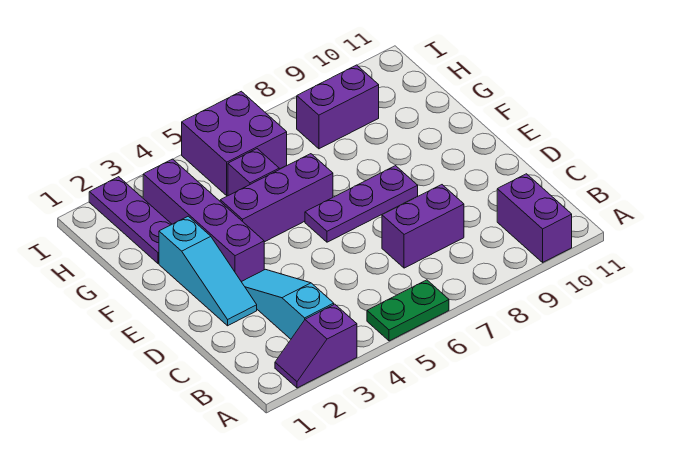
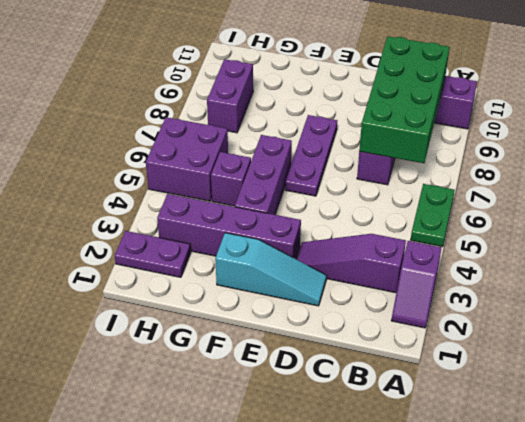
cyan 1x3 slope [242,269,334,339] -> purple 1x3 slope [297,234,406,293]
none -> green 2x4 brick [359,36,450,163]
purple 1x3 plate [89,177,172,263] -> purple 1x2 plate [115,231,191,277]

